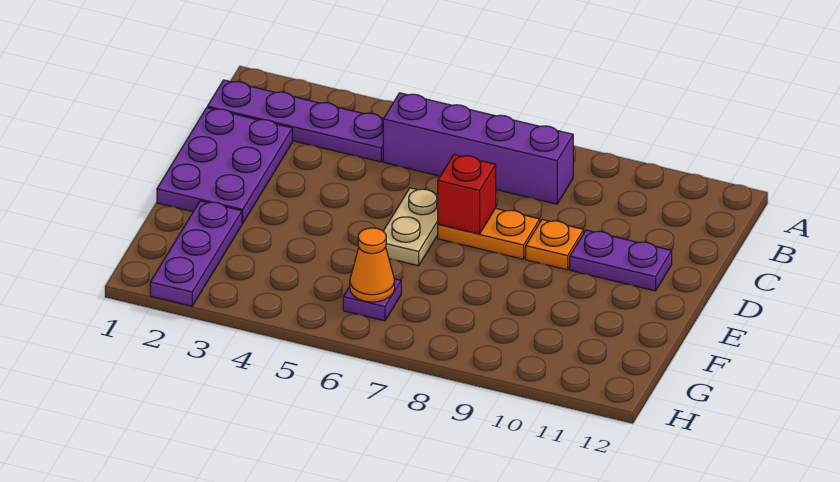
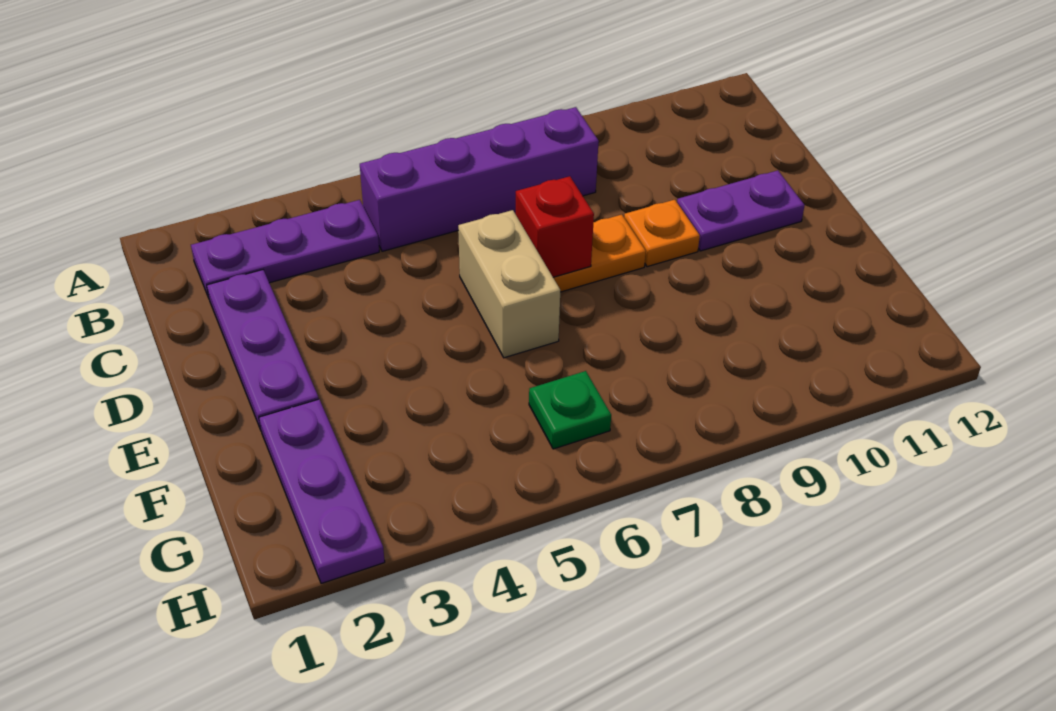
purple 1x4 plate [207,80,384,162] -> purple 1x3 plate [191,200,379,298]
purple 2x3 plate [157,108,292,224] -> purple 1x3 plate [207,270,319,430]
tan 1x2 plate [383,188,438,266] -> tan 1x2 brick [458,210,560,358]
purple 1x1 plate [343,279,401,321] -> green 1x1 plate [529,371,611,449]
orange 1x1 cone [350,228,395,302] -> none

